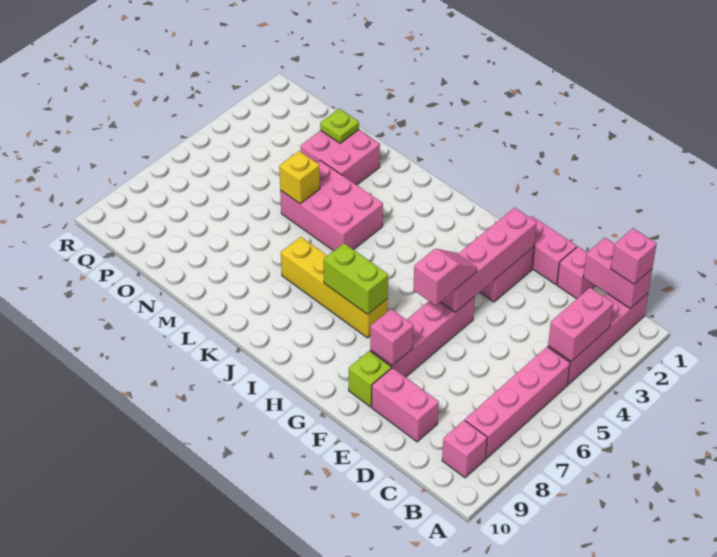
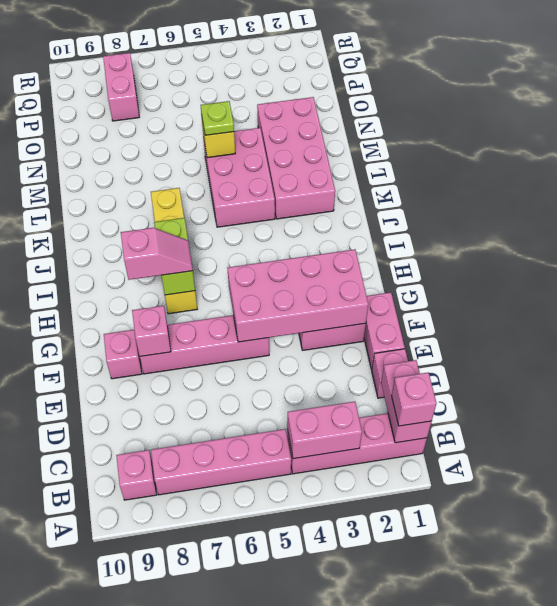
pink 1x2 brick [372,368,439,442] -> pink 1x2 brick moved to [103,53,139,121]
pink 1x4 brick [441,208,537,313] -> pink 2x4 brick [227,249,368,342]
pink 1x2 slope [413,249,477,305] -> pink 1x2 slope moved to [121,228,193,280]
lime 1x1 brick [349,351,391,407] -> pink 1x1 brick [104,330,142,379]
pink 2x2 brick [301,130,380,185] -> pink 2x4 brick [257,97,335,219]
lime 1x1 plate [320,109,359,143] -> lime 1x1 plate moved to [201,101,234,135]

